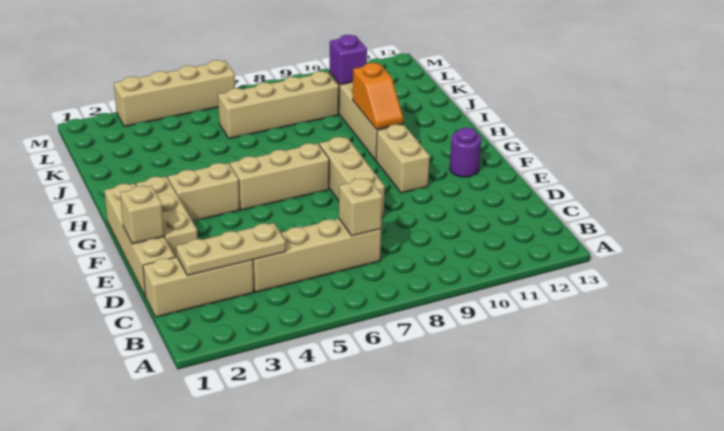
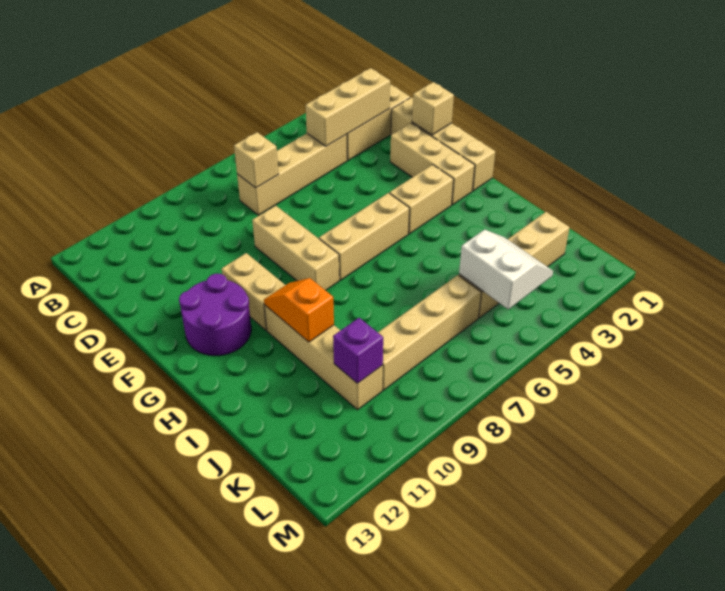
tan 1x3 plate [176,223,286,276] -> tan 1x3 brick [306,68,390,146]
purple 1x1 round brick [450,128,481,177] -> purple 2x2 round brick [179,274,251,356]
none -> white 2x2 slope [459,229,553,309]
tan 1x4 brick [114,60,235,126] -> tan 1x4 brick moved to [459,212,570,318]

